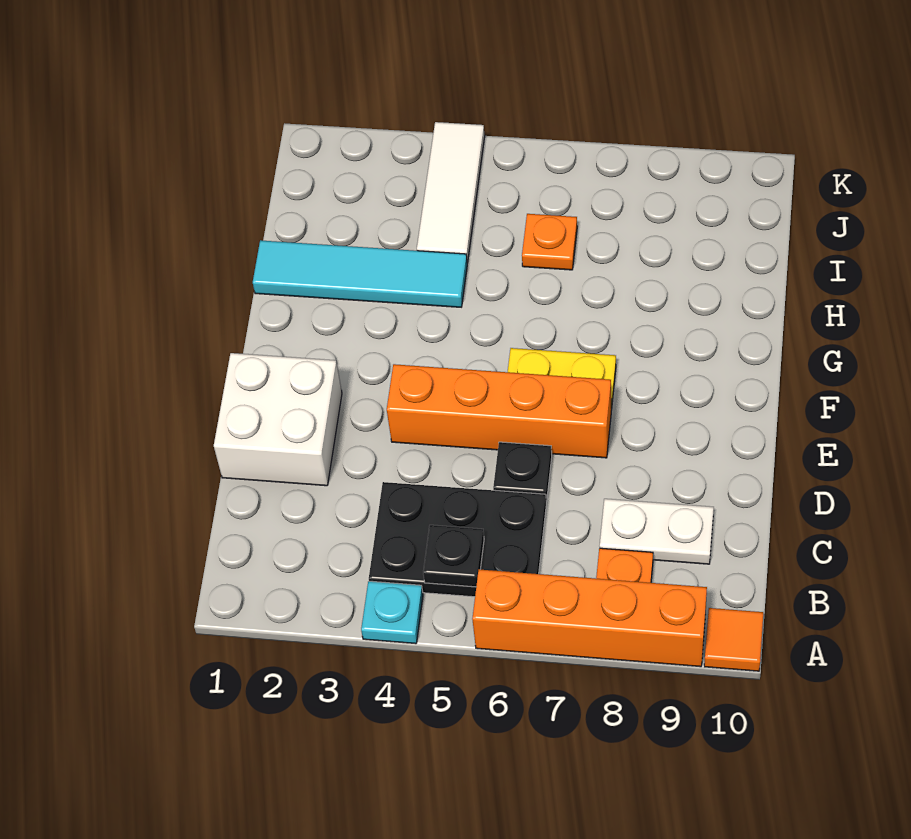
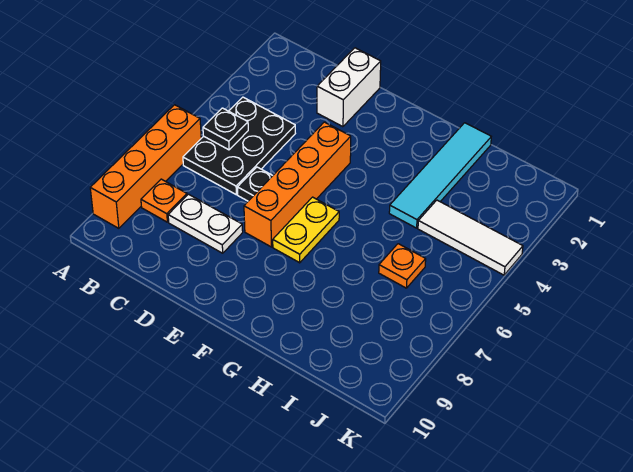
cyan 1x1 plate [361,581,423,644] -> none
orange 1x1 tile [704,608,763,671] -> none
white 1x2 plate [600,499,714,564] -> white 1x2 plate turned to [168,194,243,253]
white 2x2 brick [214,353,342,486] -> white 1x2 brick [317,48,381,127]

